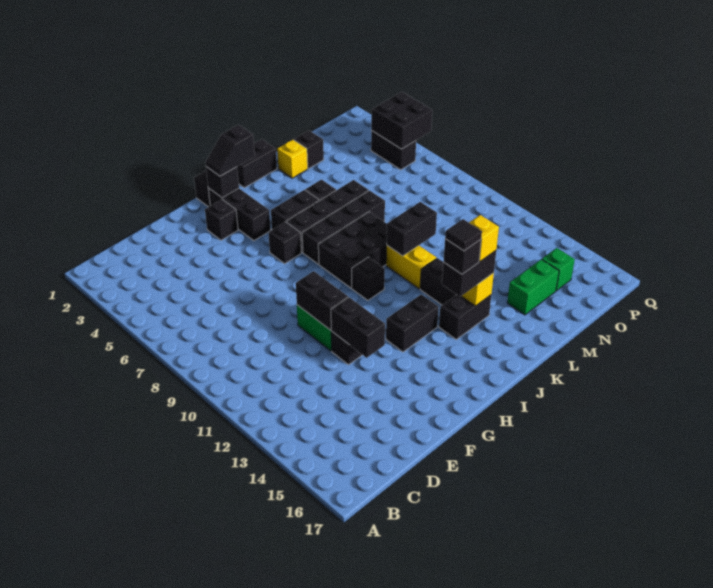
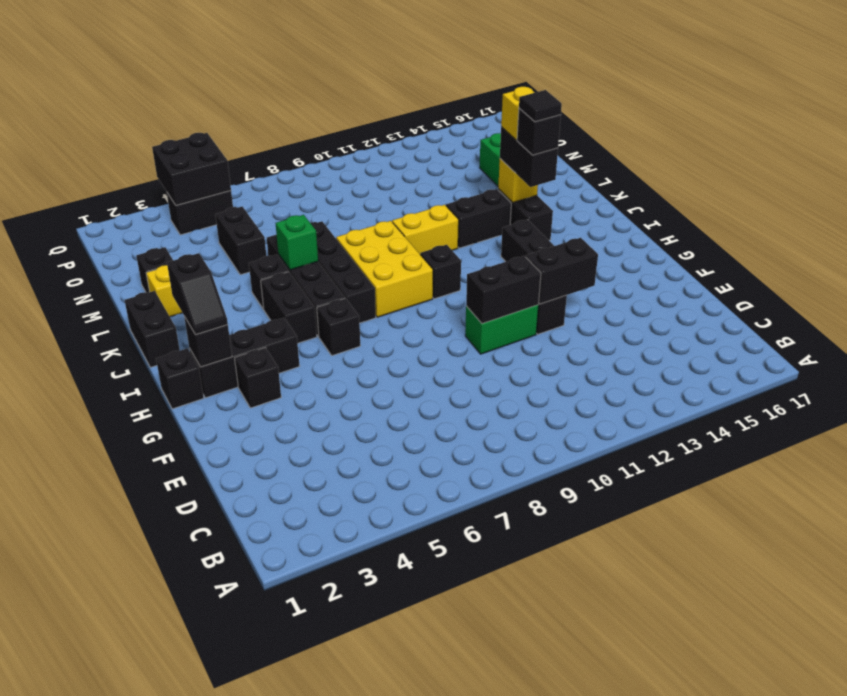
black 2x3 brick [318,212,387,288] -> yellow 2x3 brick [336,221,433,317]
black 1x2 brick [387,202,437,256] -> black 1x2 brick moved to [215,207,266,275]
green 1x1 brick [542,248,575,291] -> green 1x1 brick moved to [275,215,318,270]

